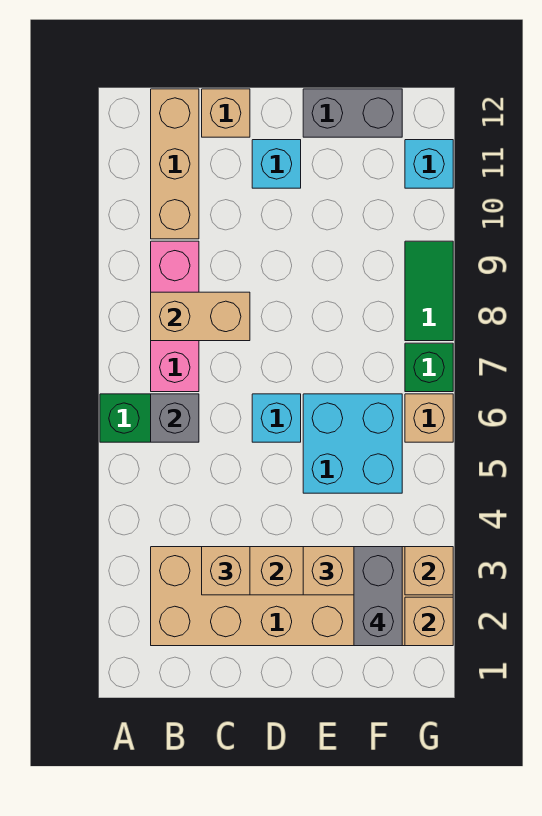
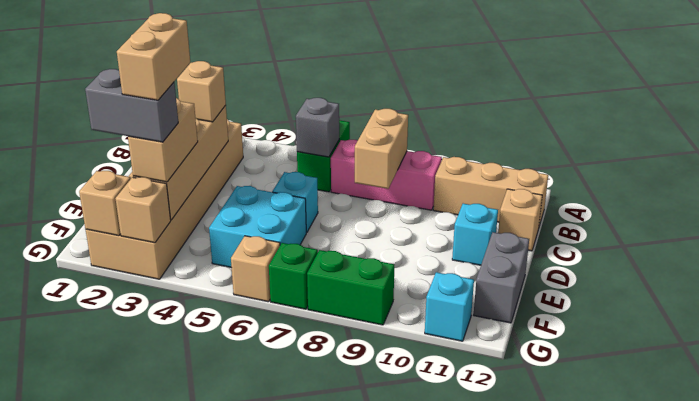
none -> tan 1x2 brick [117,13,190,100]
green 1x2 tile [405,241,453,341] -> green 1x2 brick [307,250,394,325]

